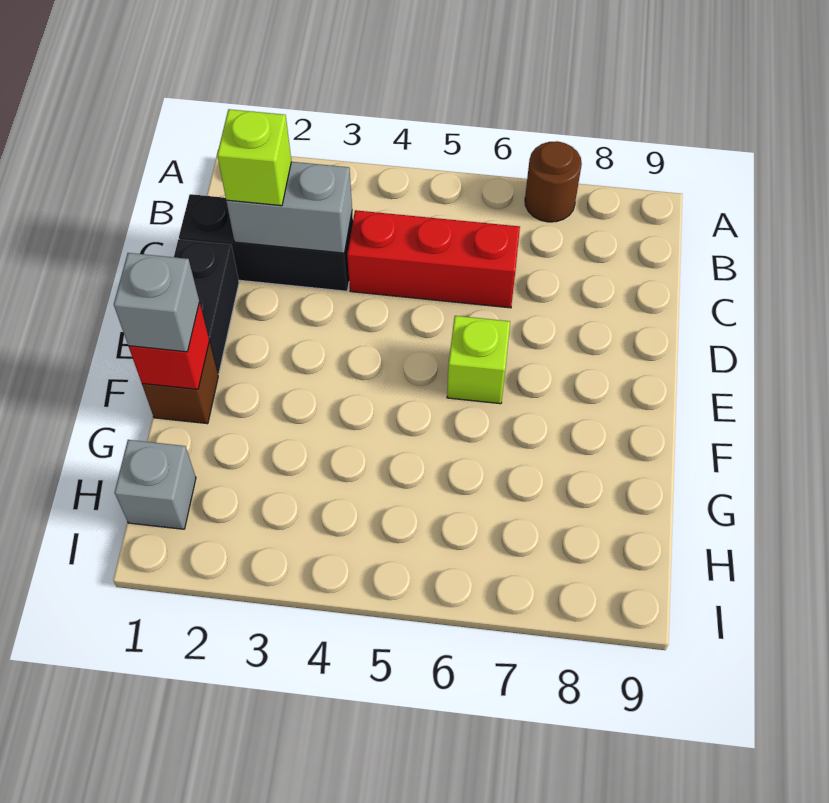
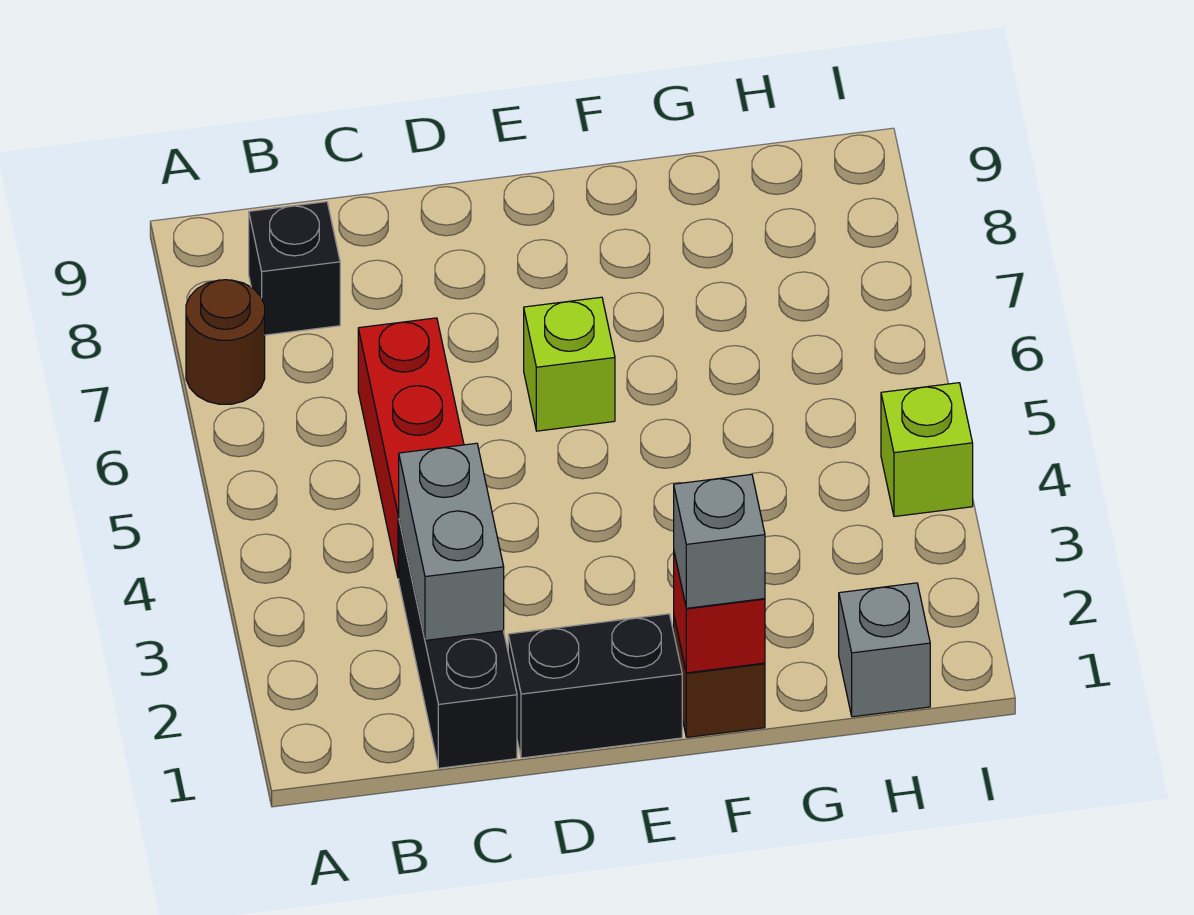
none -> black 1x1 brick [249,202,340,335]
lime 1x1 brick [217,109,291,206] -> lime 1x1 brick moved to [881,383,973,516]

